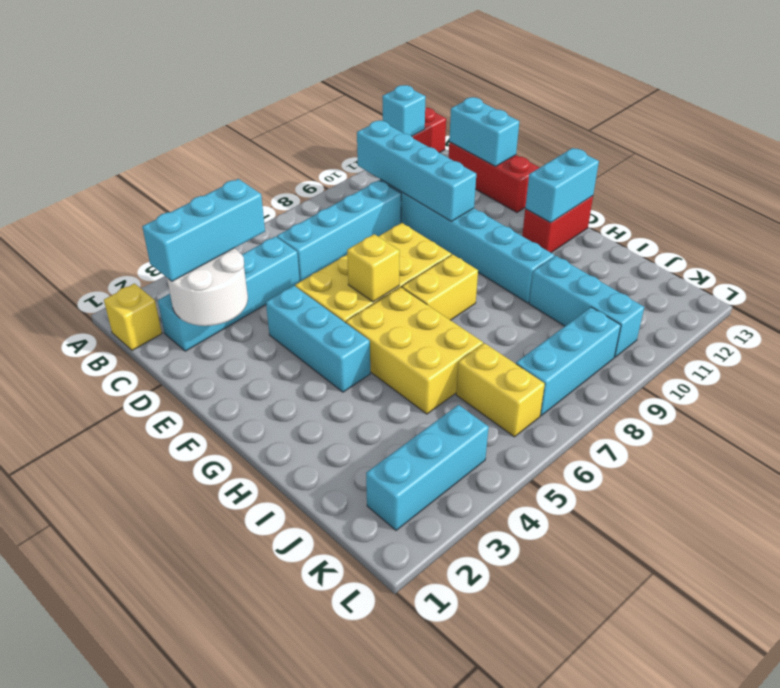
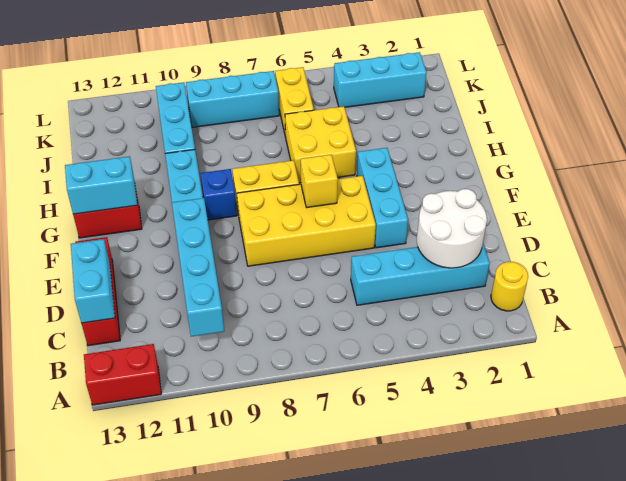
cyan 1x1 brick [382,85,426,136] -> none
yellow 1x1 brick [104,284,162,350] -> yellow 1x1 round brick [491,262,528,311]
cyan 1x3 brick [142,179,265,281] -> none
cyan 1x4 brick [277,180,401,282] -> none
yellow 2x3 brick [346,287,483,414] -> yellow 2x2 brick [285,106,356,183]
none -> blue 1x1 brick [201,169,237,220]

